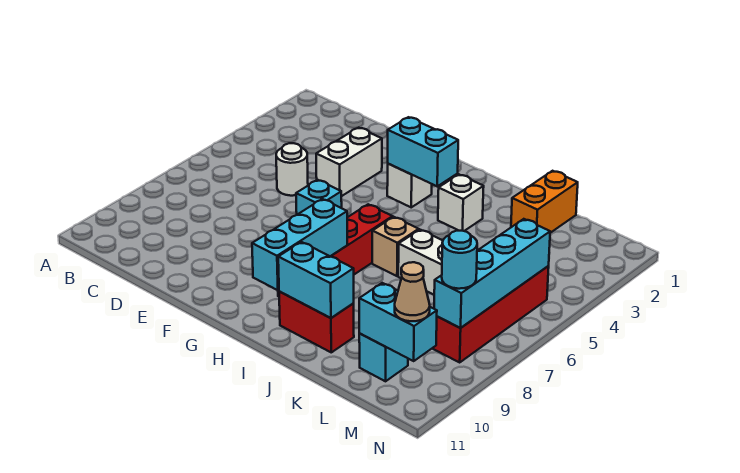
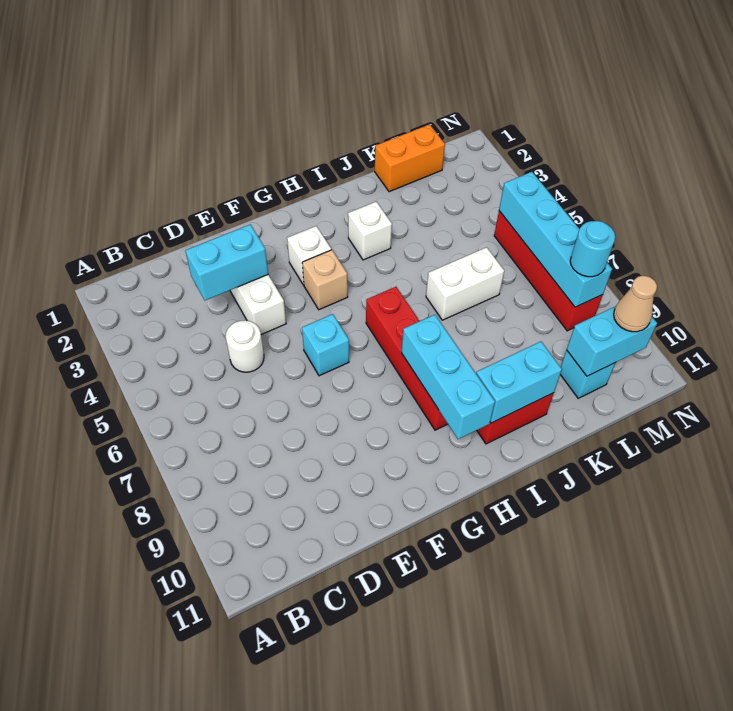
cyan 1x2 brick [388,117,458,186] -> cyan 1x2 brick moved to [185,224,268,300]
tan 1x1 brick [372,217,419,276] -> tan 1x1 brick moved to [302,250,348,310]
orange 1x2 brick [511,171,578,233] -> orange 1x2 brick turned to [375,124,445,192]

